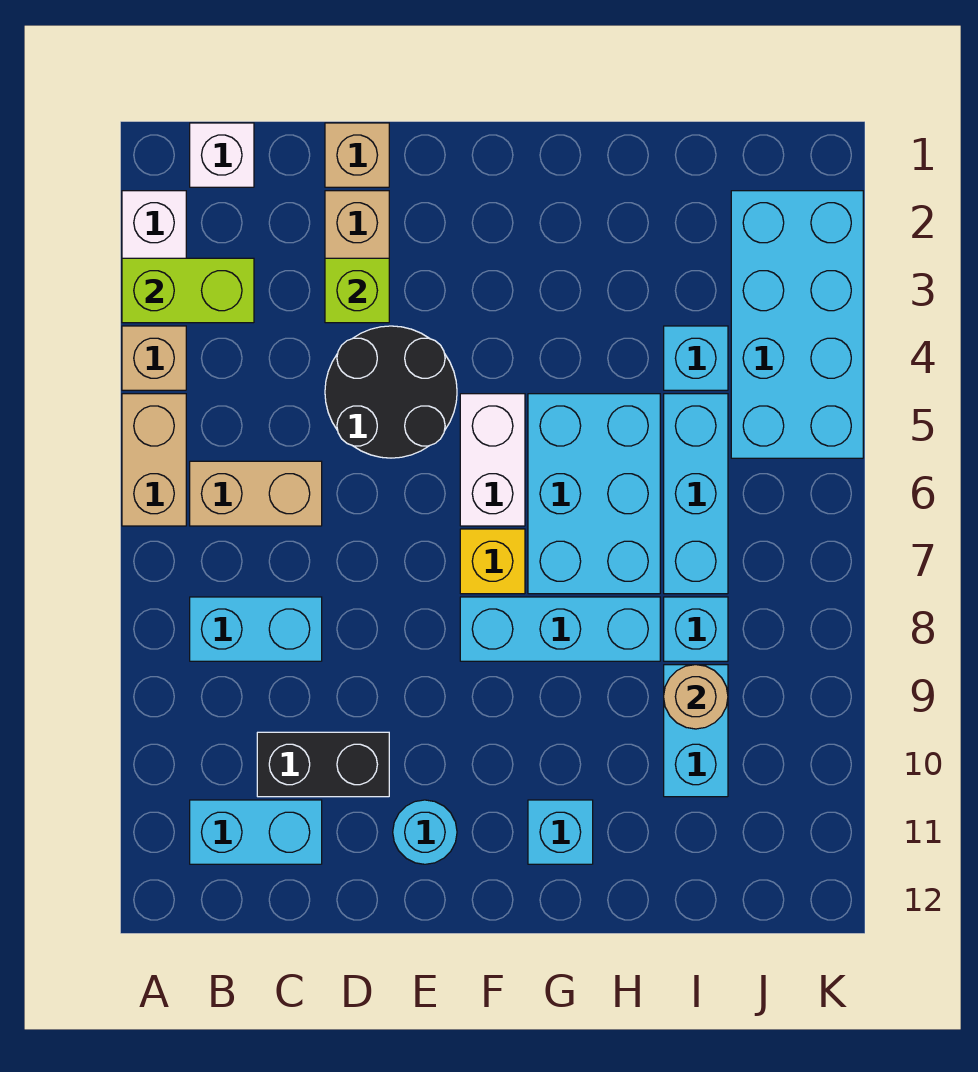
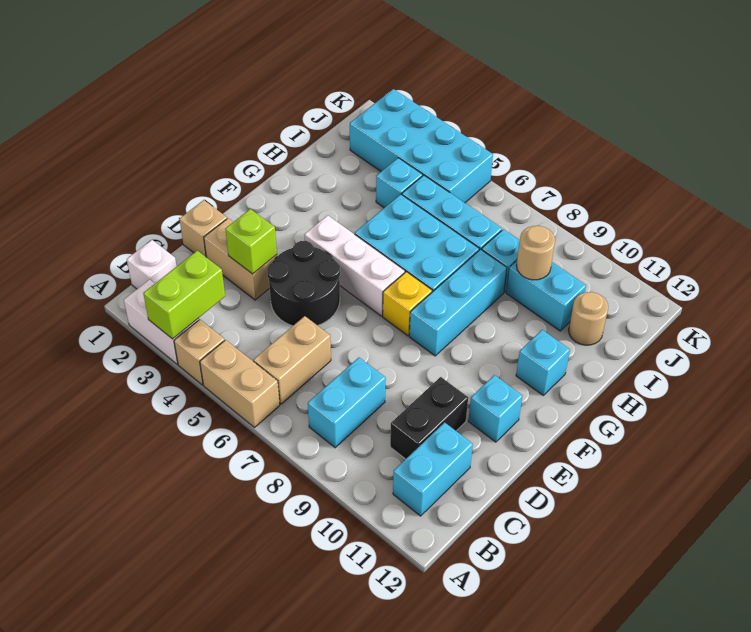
cyan 1x1 round brick [393,800,457,864] -> cyan 1x1 brick [468,375,522,442]
white 1x2 brick [460,394,525,526] -> white 1x3 brick [304,215,405,316]
none -> tan 1x1 round brick [569,292,608,345]

